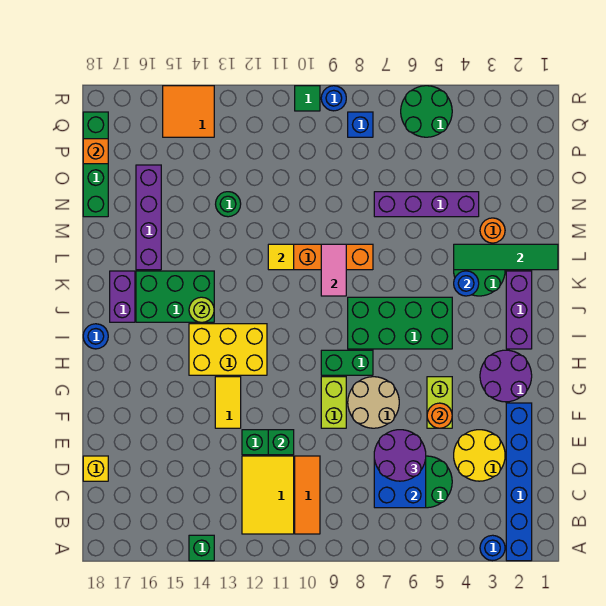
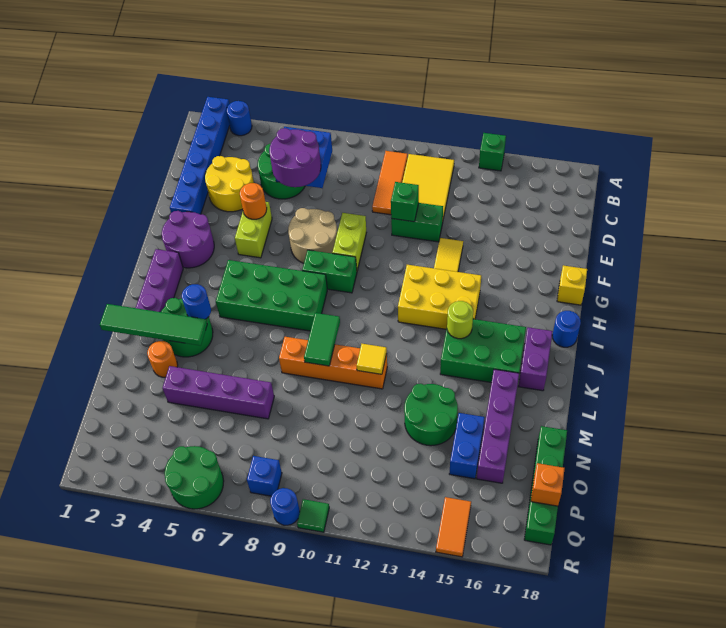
yellow 1x1 brick [83,456,108,481] -> yellow 1x1 brick moved to [557,265,587,305]
pink 1x2 tile [321,244,346,296] -> green 1x2 tile [304,313,340,366]
green 1x1 round brick [216,192,241,217] -> green 2x2 round brick [404,384,458,446]
none -> blue 1x2 brick [449,413,485,479]
orange 2x2 tile [163,86,214,137] -> orange 1x2 tile [436,497,471,557]

